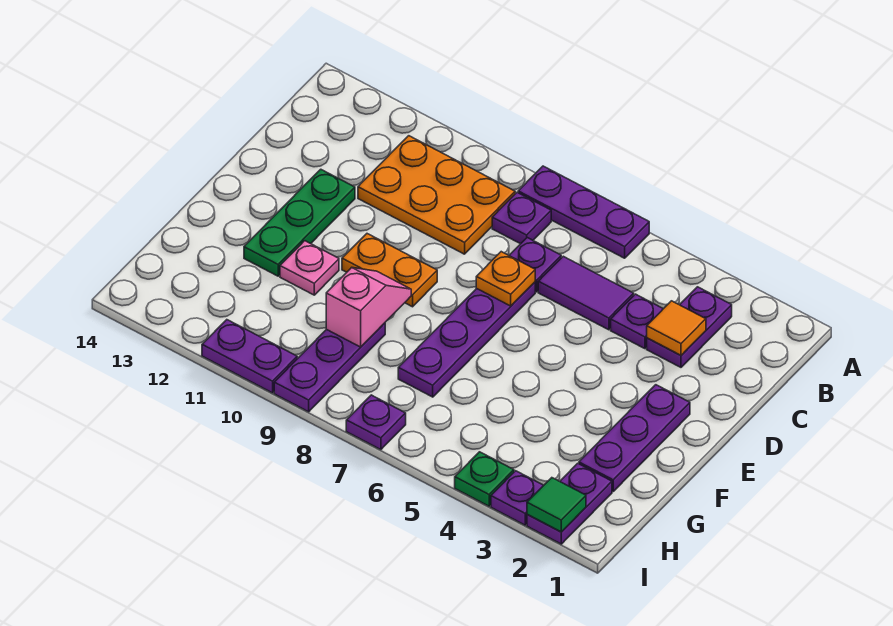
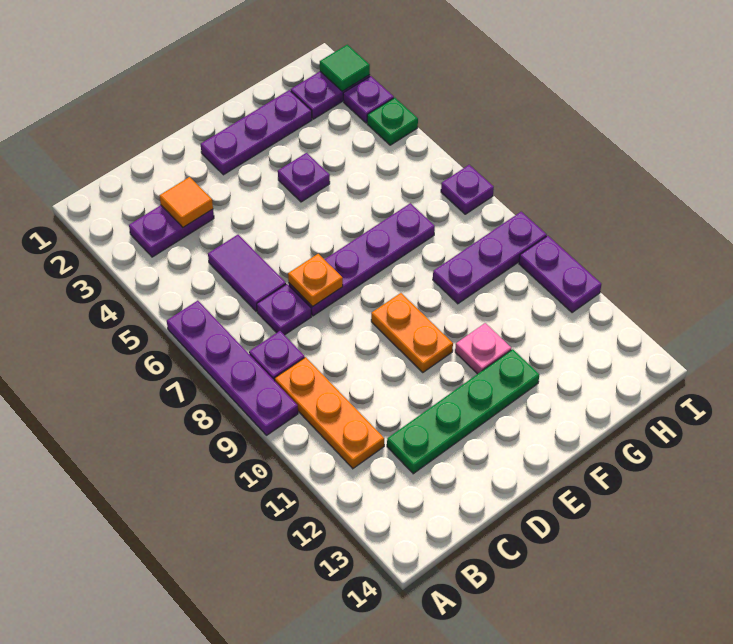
purple 1x3 plate [518,166,649,258] -> purple 1x4 plate [167,301,298,435]
orange 2x3 plate [358,136,515,254] -> orange 1x3 plate [275,357,384,469]
purple 1x1 plate [611,294,663,349] -> purple 1x1 plate moved to [278,153,330,202]
green 1x3 plate [244,169,355,276] -> green 1x4 plate [387,349,539,474]
pink 1x2 slope [326,268,411,347] -> none

